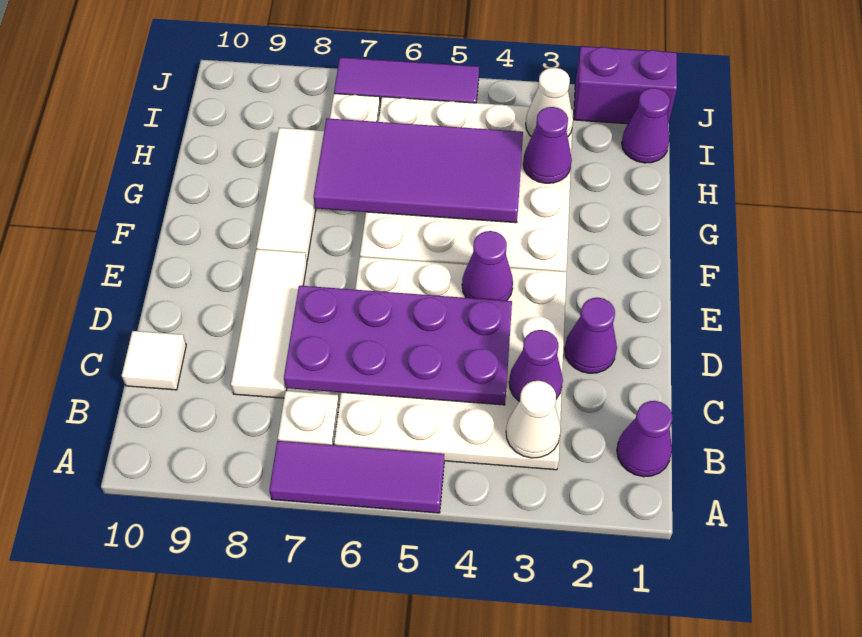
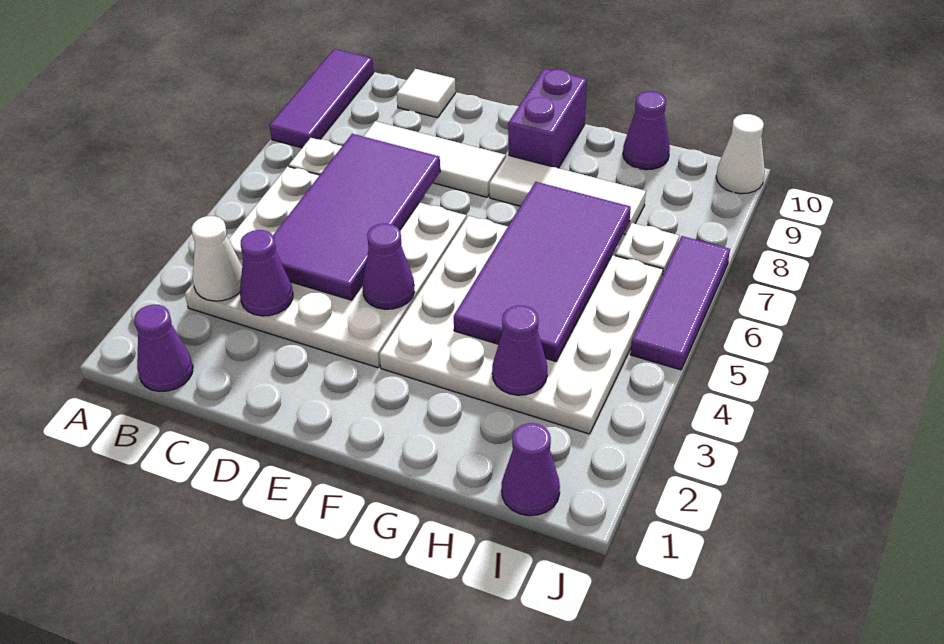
purple 1x3 tile [269,441,444,513] -> purple 1x3 tile moved to [270,49,374,148]
purple 2x4 plate [284,286,512,405] -> purple 2x4 tile [273,134,440,300]
purple 1x1 cone [565,298,617,373] -> purple 1x1 cone moved to [623,91,670,170]
white 1x1 cone [526,68,573,137] -> white 1x1 cone moved to [716,114,765,194]
purple 1x2 brick [574,46,677,124] -> purple 1x2 brick moved to [508,69,587,168]

